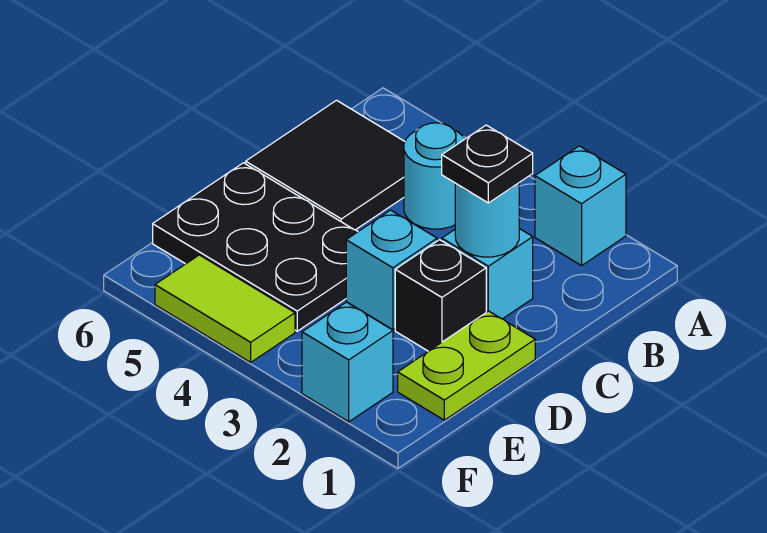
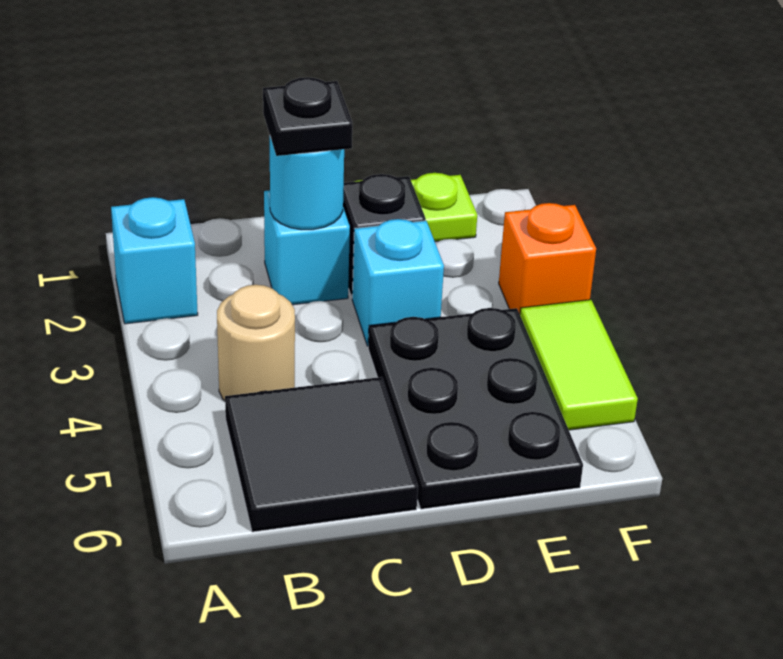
cyan 1x1 round brick [404,123,465,229] -> tan 1x1 round brick [217,285,295,401]
cyan 1x1 brick [302,302,393,422] -> none
none -> orange 1x1 brick [499,203,596,314]

